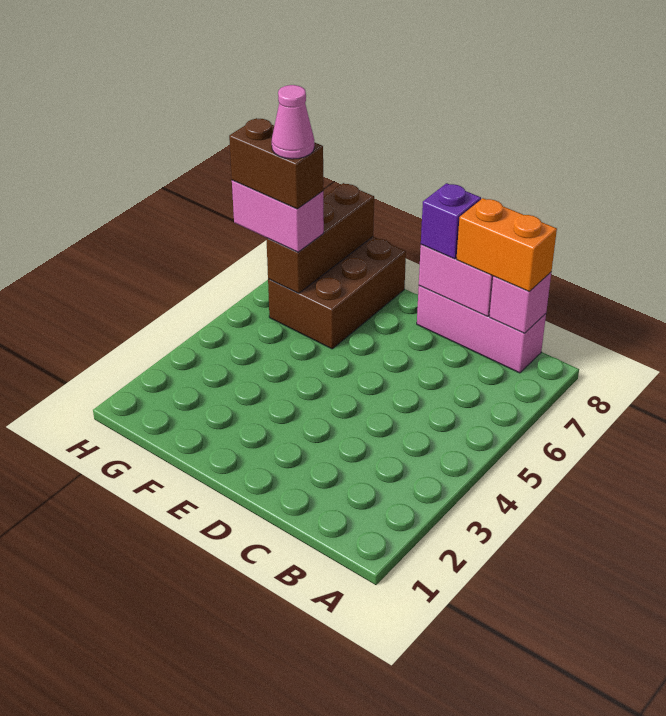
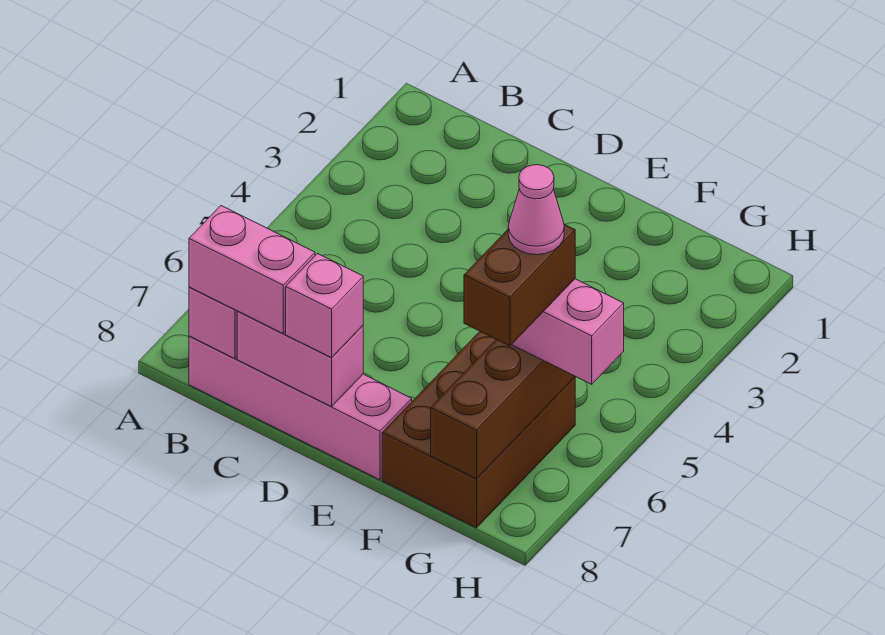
pink 1x3 brick [417,286,546,373] -> pink 1x4 brick [189,336,412,480]
orange 1x2 brick [456,198,557,292] -> pink 1x2 brick [189,206,315,333]
purple 1x1 brick [421,183,481,259] -> pink 1x1 brick [286,254,363,358]
brown 1x2 brick [229,118,323,209] -> brown 1x2 brick turned to [464,224,575,346]

